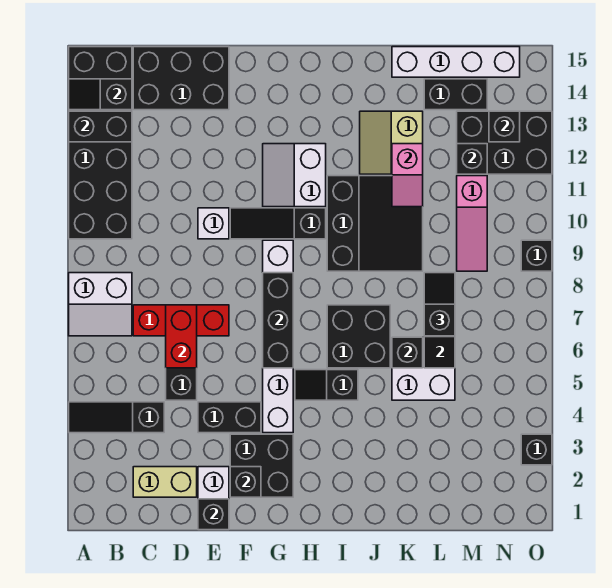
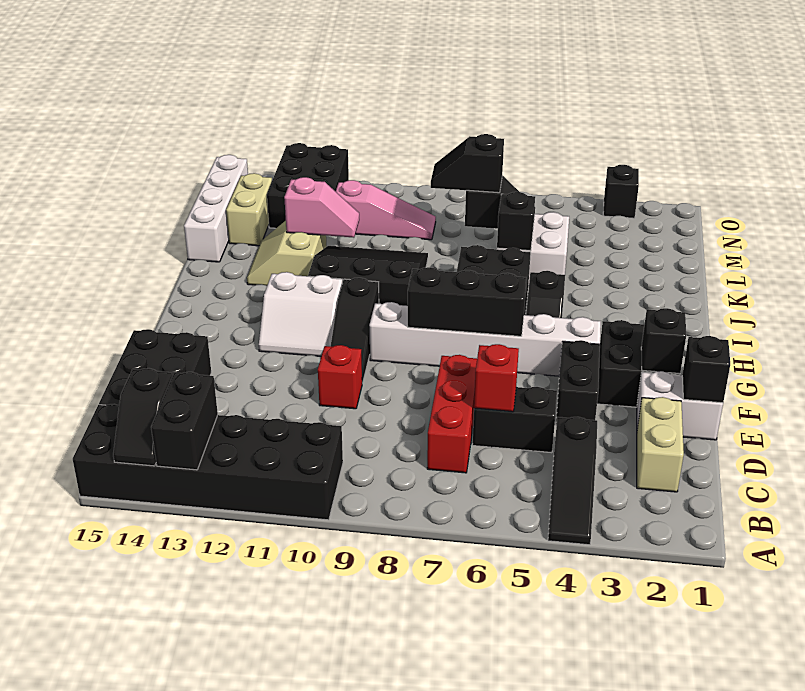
white 2x2 slope [69,273,132,336] -> none
red 1x2 brick [166,305,197,368] -> red 1x1 brick [474,344,519,412]
white 1x1 brick [198,208,229,239] -> red 1x1 brick [318,345,362,409]
tan 2x2 slope [360,111,423,174] -> tan 2x2 slope turned to [247,221,327,286]
black 1x2 brick [424,79,487,110] -> tan 1x2 brick [226,173,272,246]
black 1x1 brick [457,144,487,174] -> none
black 1x1 brick [489,111,520,142] -> none
black 1x1 brick [521,240,552,271] -> none

